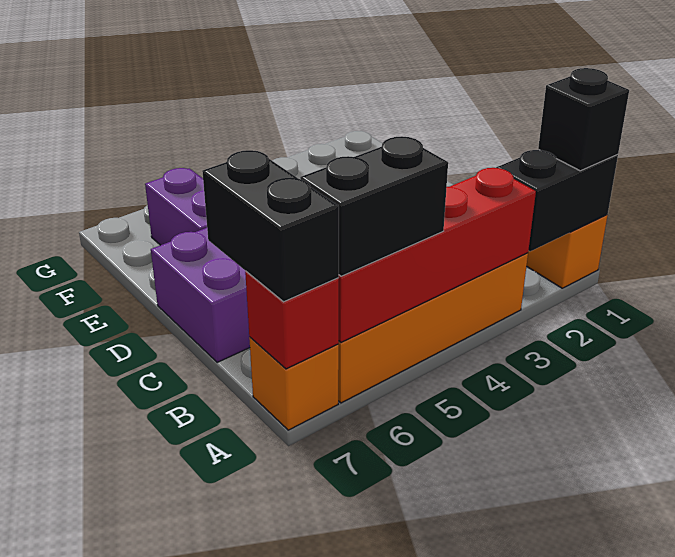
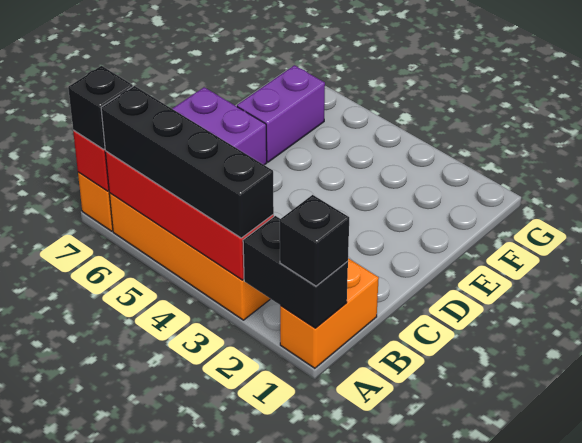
black 1x2 brick [300,136,448,276] -> black 1x4 brick [101,86,274,238]
black 1x2 brick [202,150,339,302] -> black 1x1 brick [68,66,133,149]

